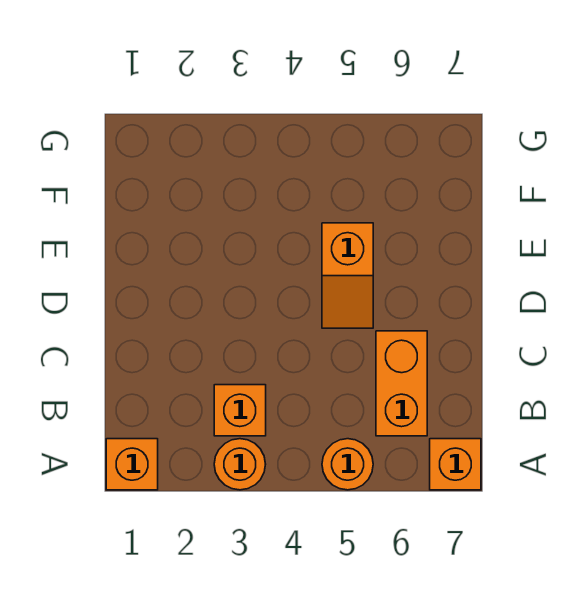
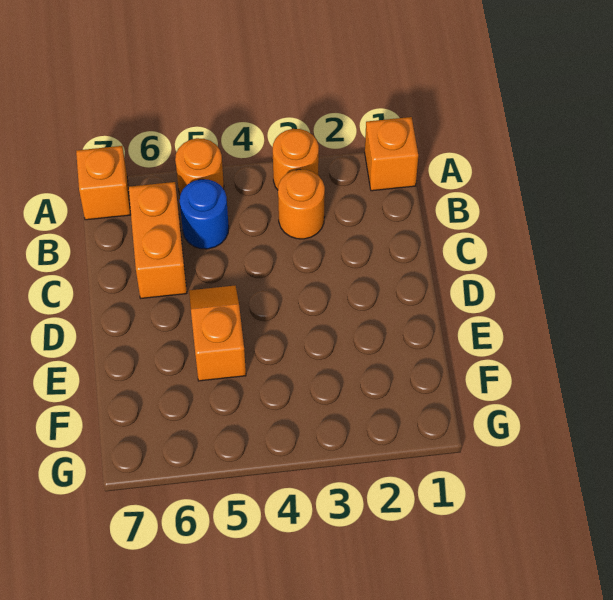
orange 1x1 brick [214,385,266,436] -> orange 1x1 round brick [278,169,325,239]
none -> blue 1x1 round brick [180,179,229,249]

